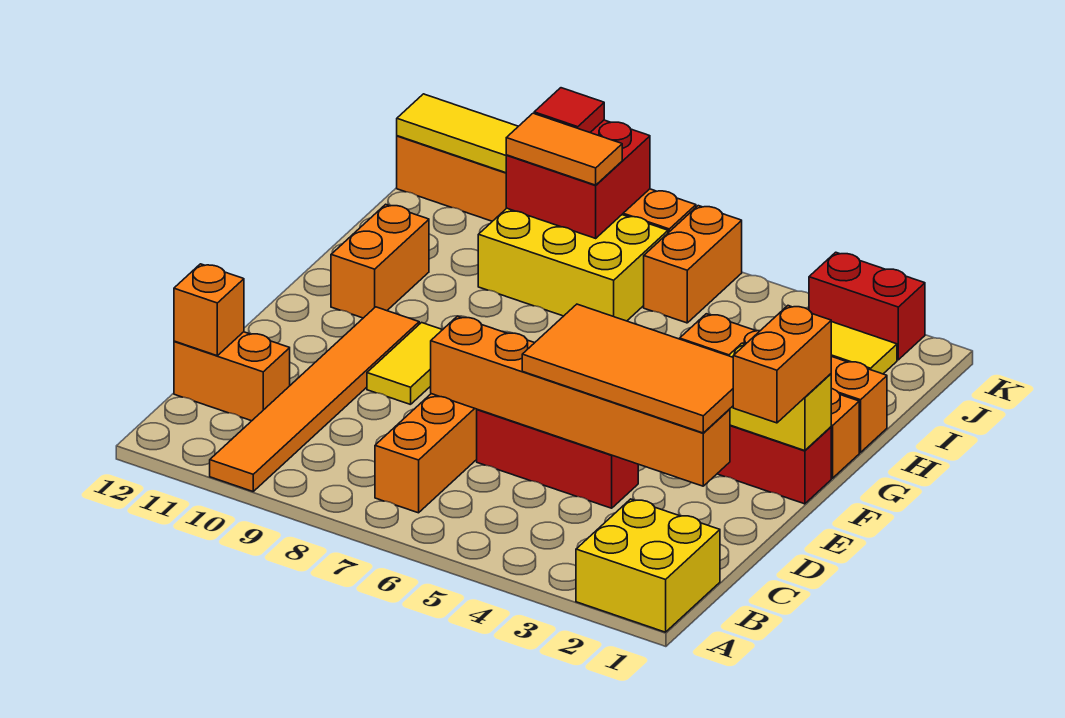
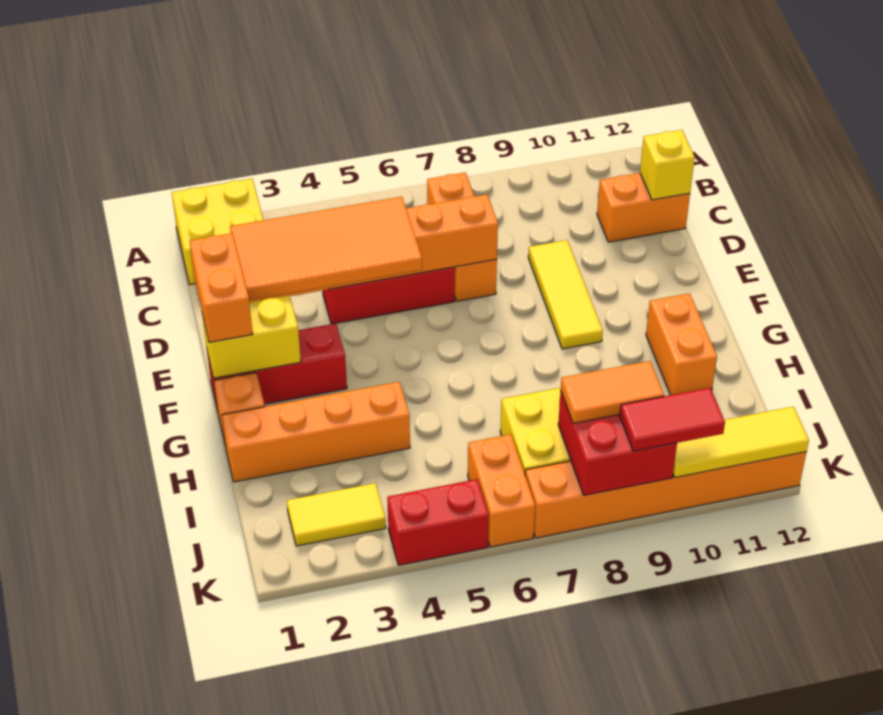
orange 1x6 tile [210,307,419,491] -> none
orange 1x1 brick [174,264,244,356] -> yellow 1x1 brick [640,130,695,200]
yellow 1x2 tile [367,323,442,405] -> yellow 1x3 tile [528,240,603,349]
red 1x2 brick [809,252,925,360] -> red 1x2 brick moved to [387,479,489,565]
red 1x1 tile [534,88,604,132] -> red 1x2 tile [620,388,725,451]

